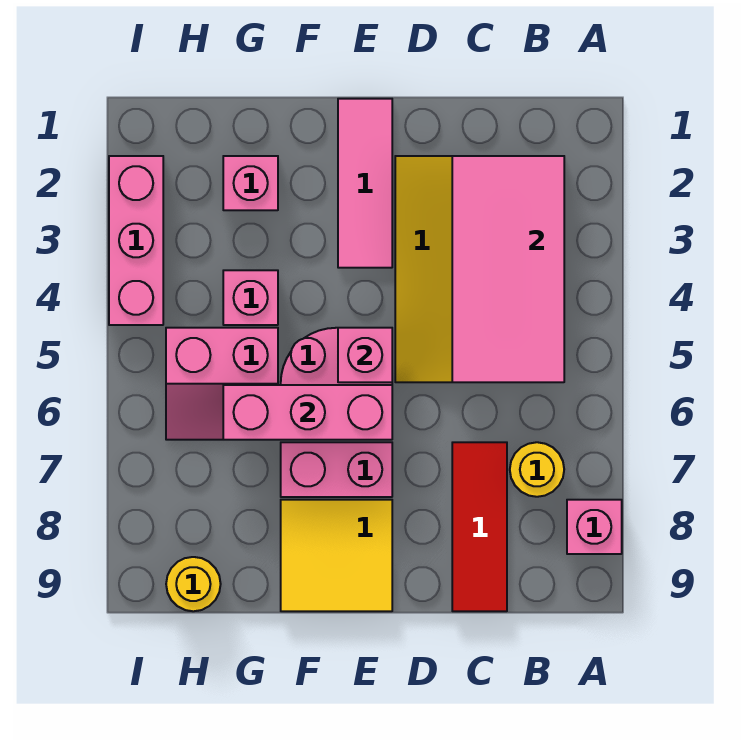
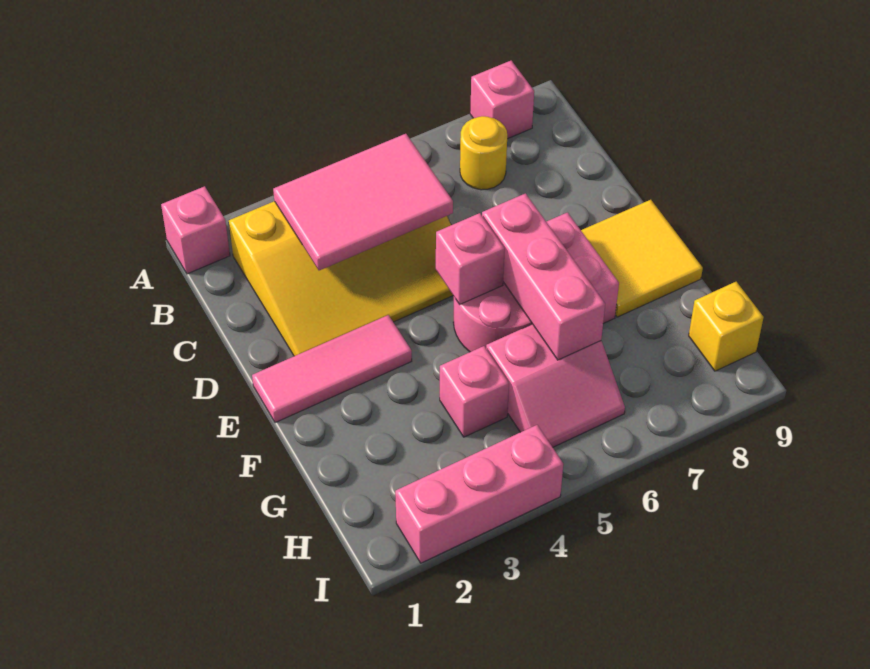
pink 2x4 tile [452,156,564,382] -> pink 2x3 tile [273,134,453,270]
red 1x3 tile [452,442,507,611] -> none
pink 1x1 brick [223,156,278,210] -> pink 1x1 brick moved to [161,186,230,274]
pink 2x2 slope [166,328,278,440] -> pink 2x2 slope turned to [486,324,625,447]
yellow 1x1 round brick [166,557,221,611] -> yellow 1x1 brick [689,282,764,371]

